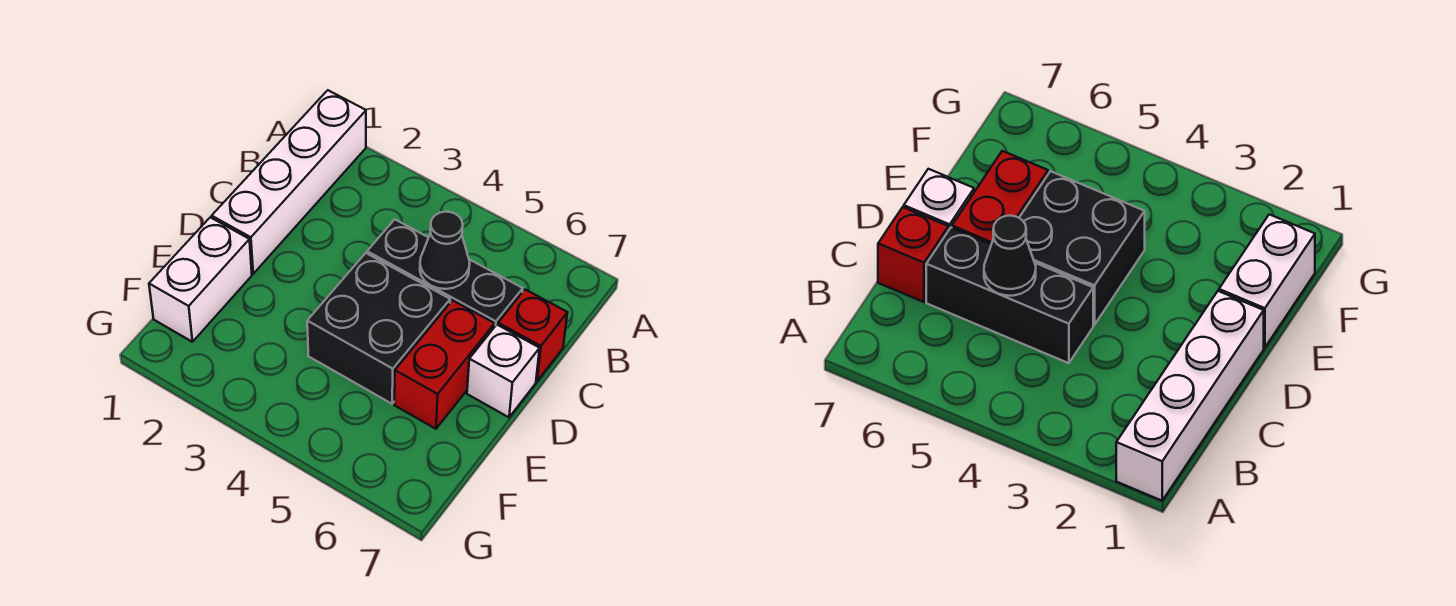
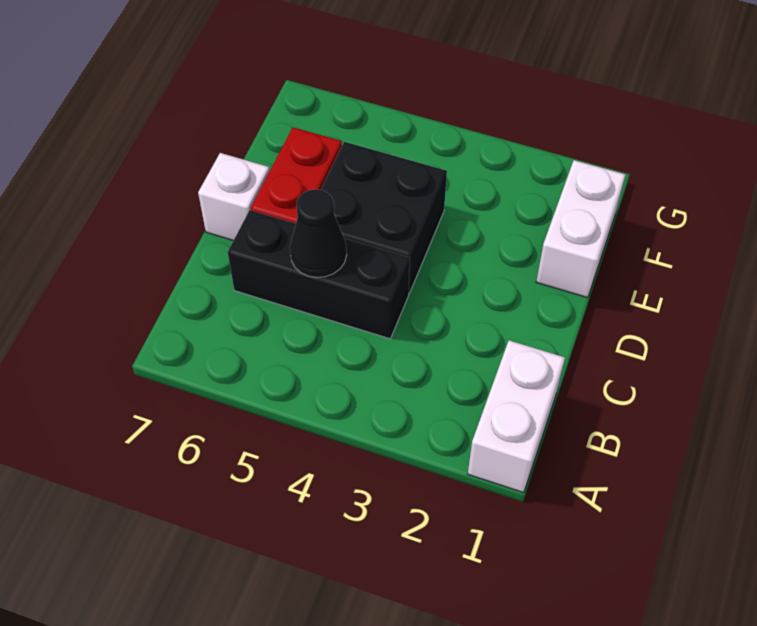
white 1x4 brick [212,90,366,274] -> white 1x2 brick [468,340,565,493]
red 1x1 brick [498,290,567,381] -> none

